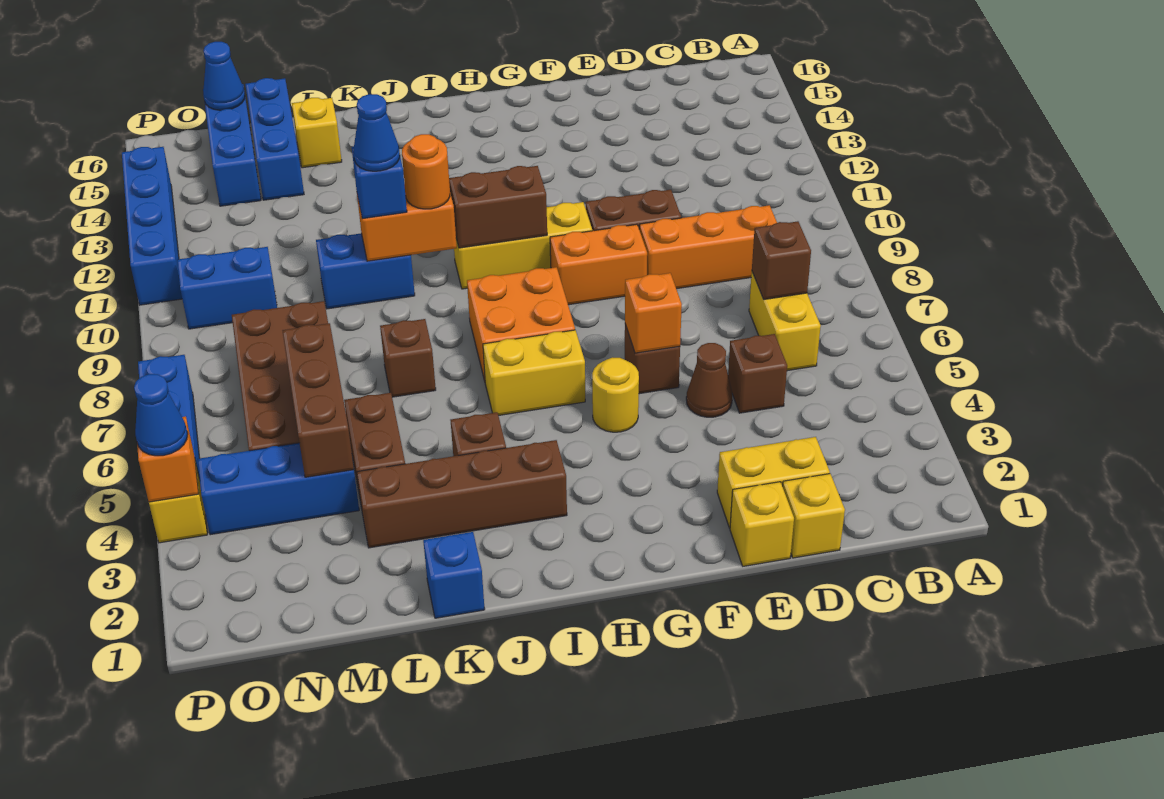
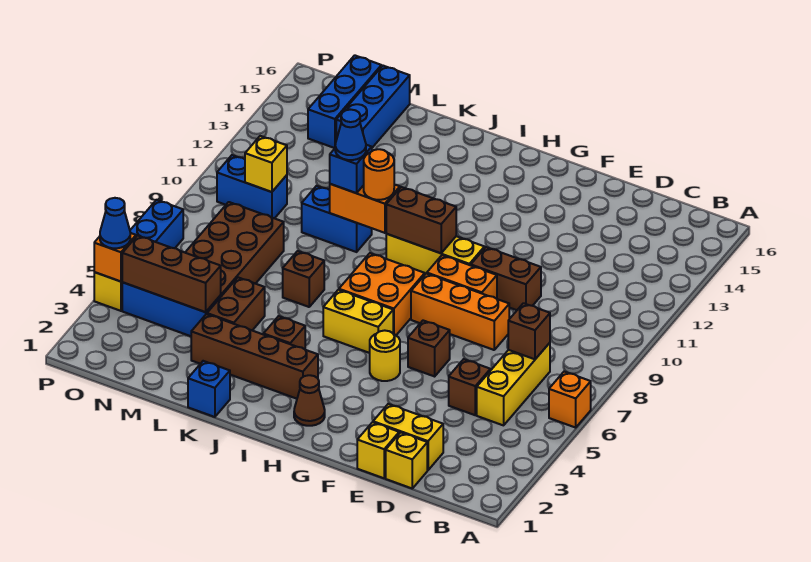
yellow 1x2 brick [749,272,821,371] -> yellow 1x3 brick [477,343,550,425]
orange 1x3 brick [639,205,777,289] -> orange 1x3 brick moved to [411,274,509,350]
brown 1x1 cone [686,343,732,417] -> brown 1x1 cone moved to [294,375,325,426]
orange 1x1 brick [625,273,682,353] -> orange 1x1 brick moved to [549,372,591,428]
yellow 1x1 brick [292,98,342,168] -> yellow 1x1 brick moved to [245,136,287,192]
brown 1x3 brick [282,323,354,477] -> brown 1x3 brick turned to [122,236,221,312]
blue 1x1 cone [203,42,245,110] -> none
blue 1x4 brick [122,147,182,305] -> none

